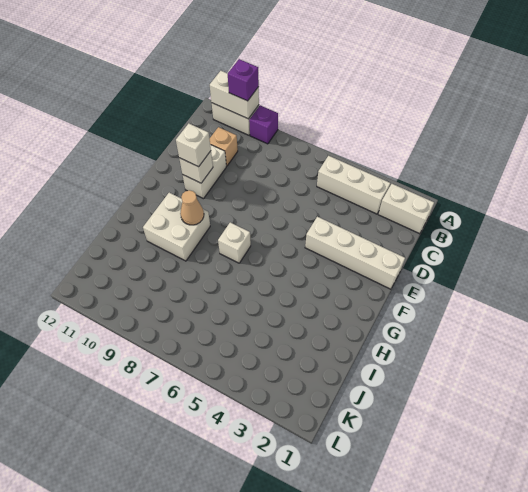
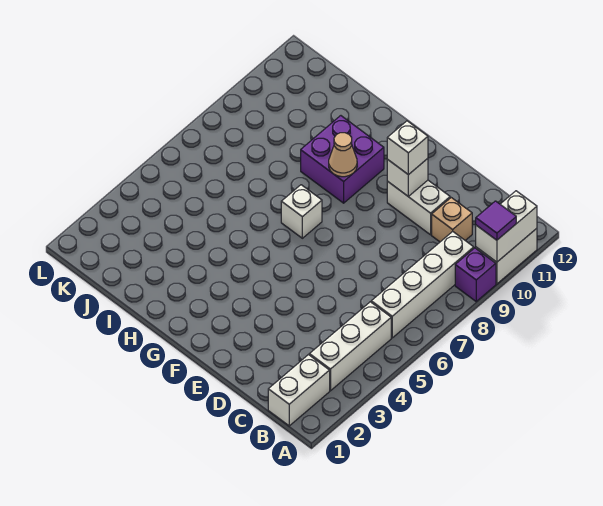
purple 1x1 brick [228,59,259,101] -> purple 1x1 tile [476,201,516,240]
white 1x4 brick [305,217,405,289] -> white 1x4 brick moved to [371,232,474,338]
white 2x2 brick [143,193,210,261] -> purple 2x2 brick [301,116,384,203]

